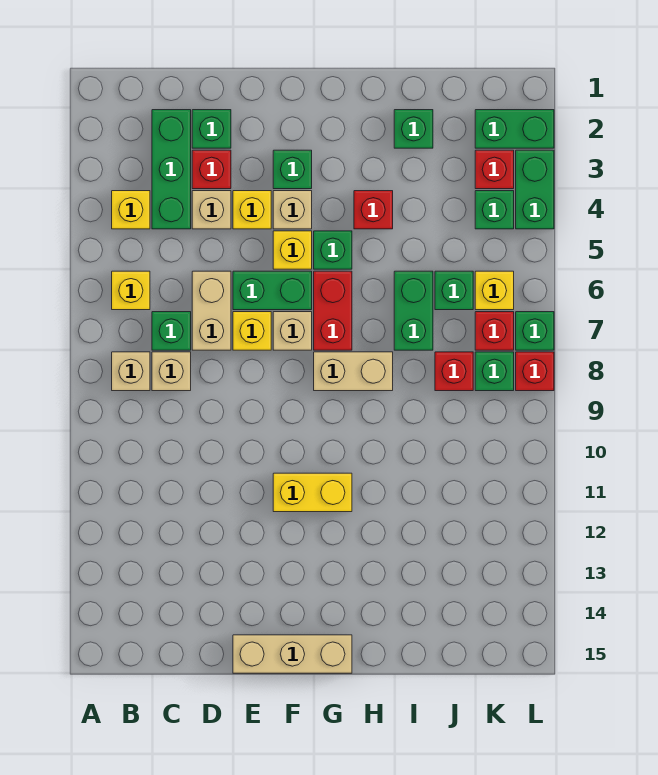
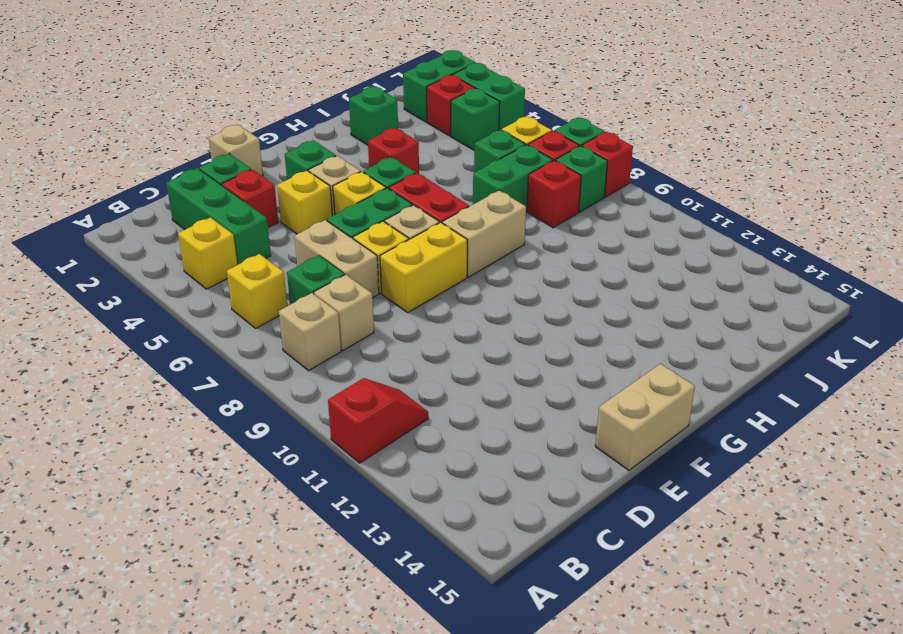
none -> red 1x2 slope [328,378,428,463]
tan 1x1 brick [192,191,231,229] -> tan 1x1 brick moved to [209,124,263,176]
tan 1x3 brick [233,635,352,673] -> tan 1x2 brick [595,364,695,470]
yellow 1x2 brick [273,473,352,512] -> yellow 1x2 brick moved to [380,222,467,313]
green 1x2 brick [394,271,433,350] -> green 1x2 brick turned to [473,145,553,211]

